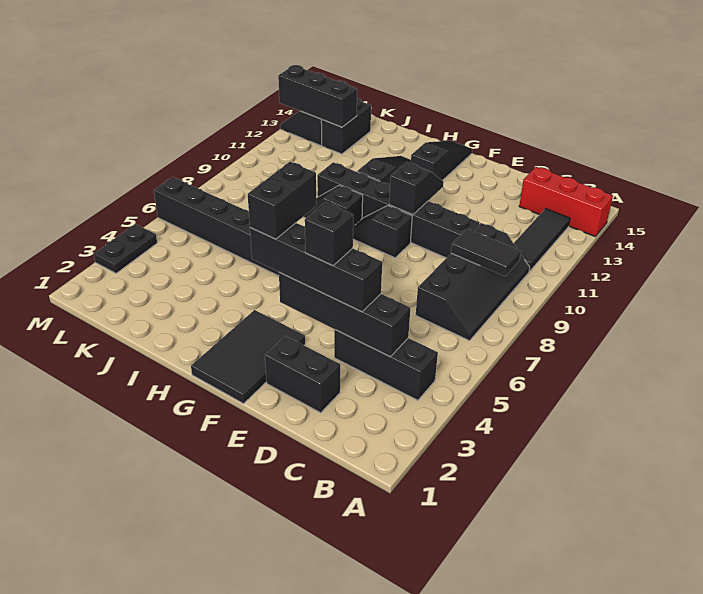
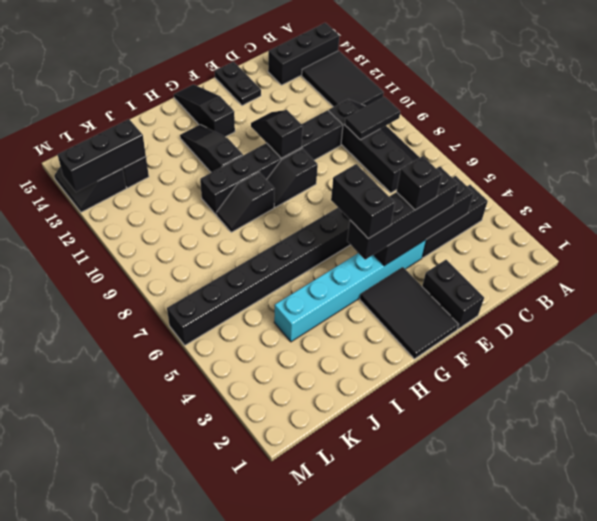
red 1x3 brick [519,167,613,236] -> black 1x3 brick [268,23,339,85]
black 1x3 tile [514,209,570,272] -> black 2x3 tile [302,51,384,107]
black 1x2 brick [265,336,340,413] -> black 1x2 brick turned to [422,260,484,329]
none -> cyan 1x6 brick [274,240,426,342]
black 1x2 plate [94,224,157,273] -> black 1x2 plate moved to [215,62,261,106]

